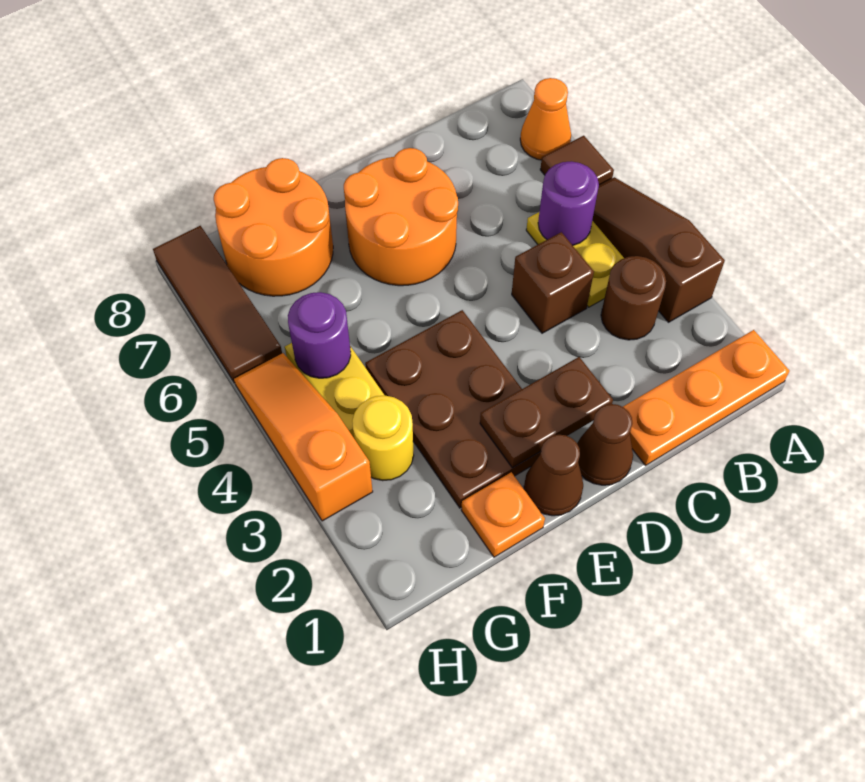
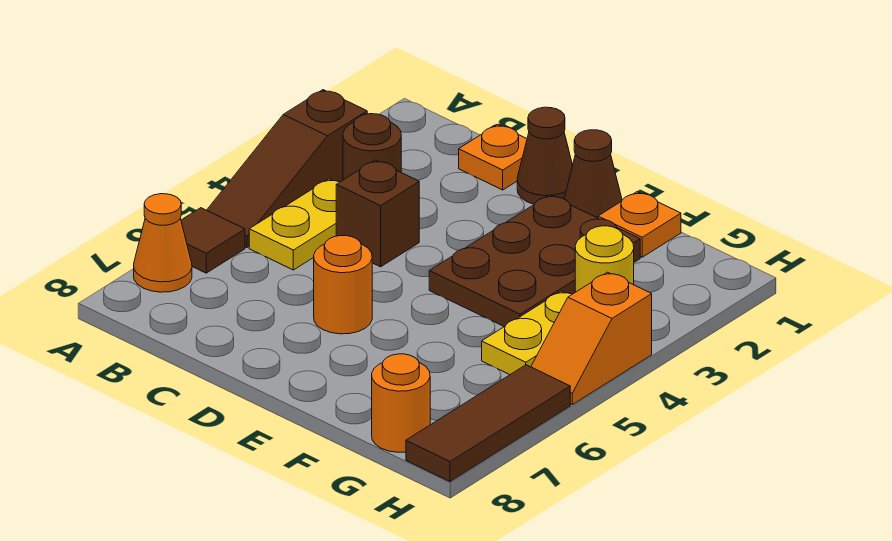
orange 1x3 plate [623,330,789,466] -> orange 1x1 plate [459,125,527,190]
purple 1x1 round brick [538,161,599,245] -> none
brown 1x2 plate [480,357,613,468] -> none
orange 2x2 round brick [344,148,458,286] -> orange 1x1 round brick [314,236,372,334]
orange 2x2 round brick [214,158,333,296] -> orange 1x1 round brick [372,354,430,452]
purple 1x1 round brick [288,292,351,378] -> none
orange 1x3 slope [234,353,373,521] -> orange 1x2 slope [531,272,652,404]

